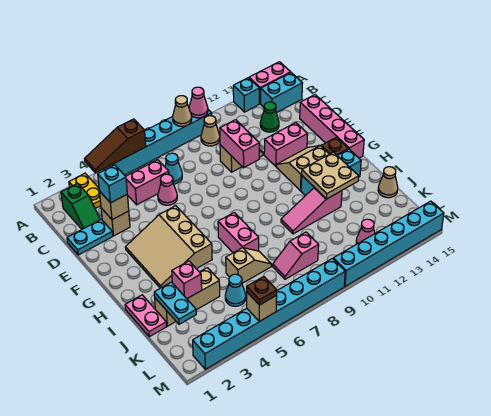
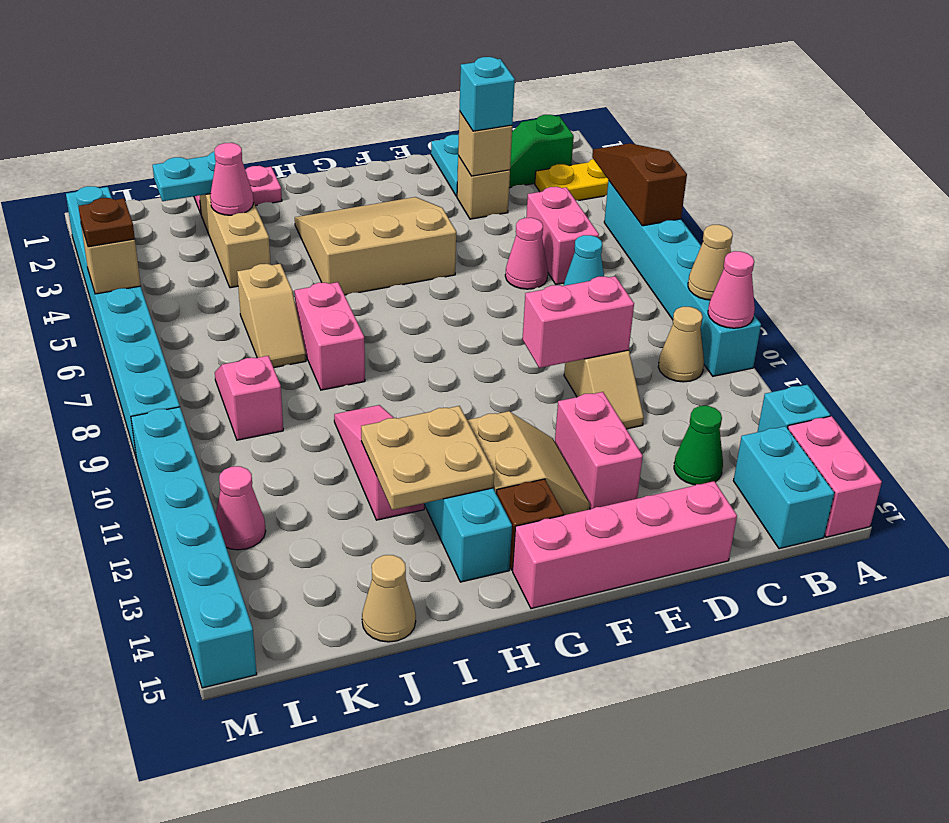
pink 1x2 brick [218,212,259,253] -> pink 1x2 brick turned to [295,282,365,390]
pink 1x1 brick [172,261,202,299] -> pink 1x1 cone [210,143,253,215]
cyan 1x1 cone [225,274,246,306] -> none

